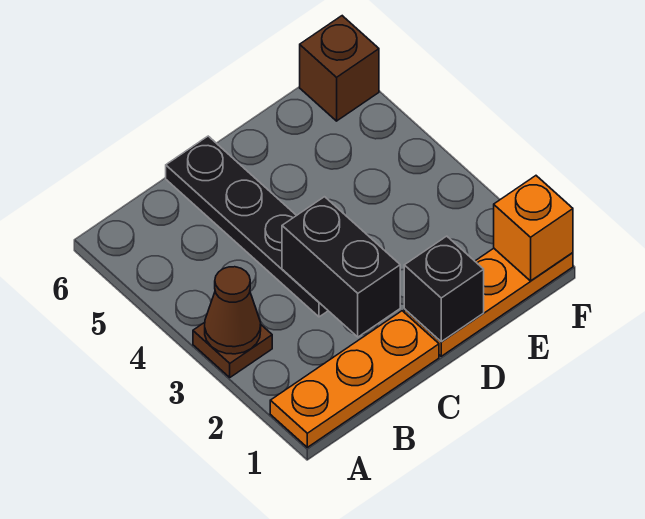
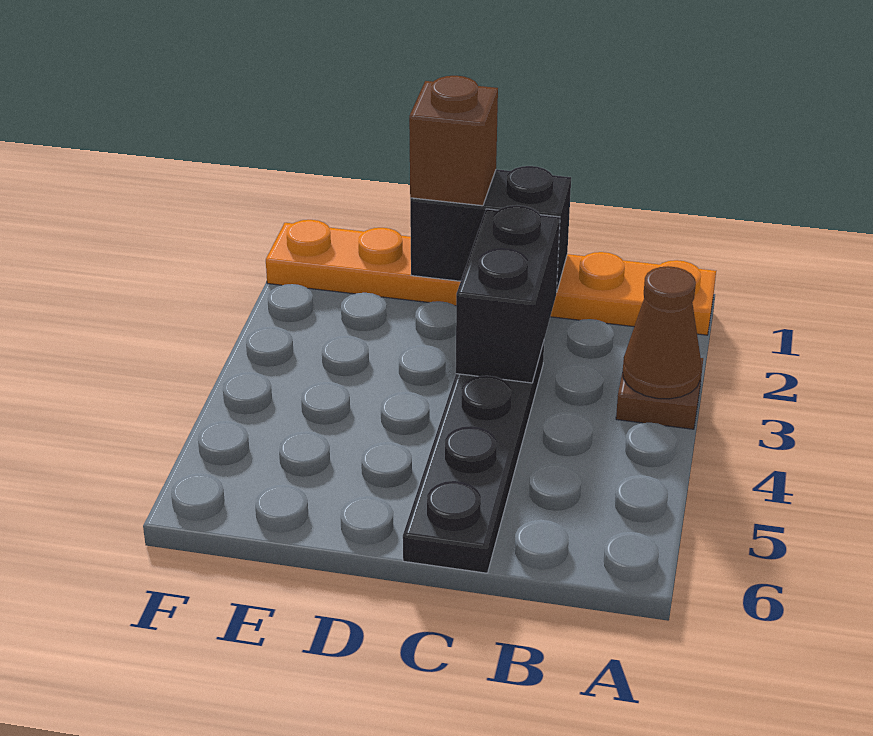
black 1x1 brick [404,236,484,342] -> black 1x2 brick [410,166,571,292]
orange 1x1 brick [494,176,573,281] -> none
brown 1x1 brick [300,16,379,121] -> brown 1x1 brick moved to [409,76,498,206]

